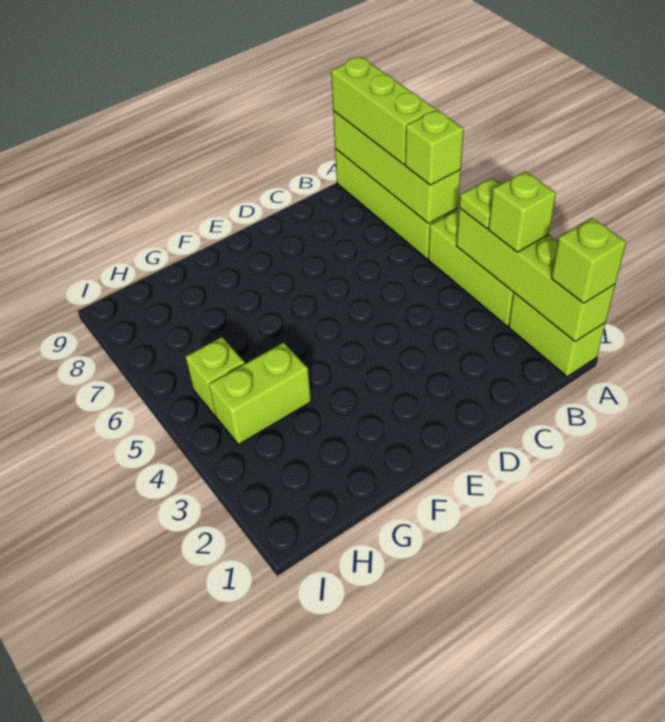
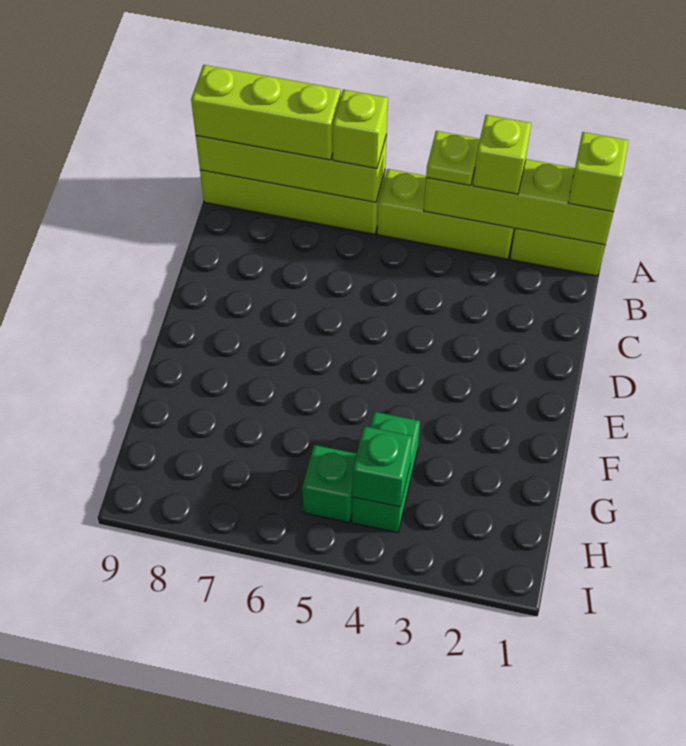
lime 1x2 brick [209,342,311,445] -> green 1x2 brick [352,412,420,533]
none -> green 1x1 brick [352,426,412,507]
lime 1x1 brick [185,337,245,416] -> green 1x1 brick [302,445,356,522]

